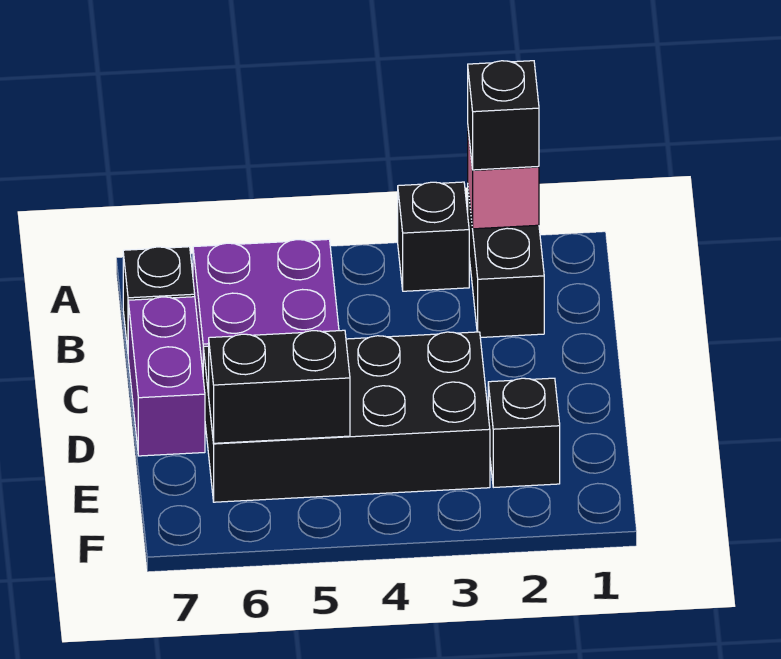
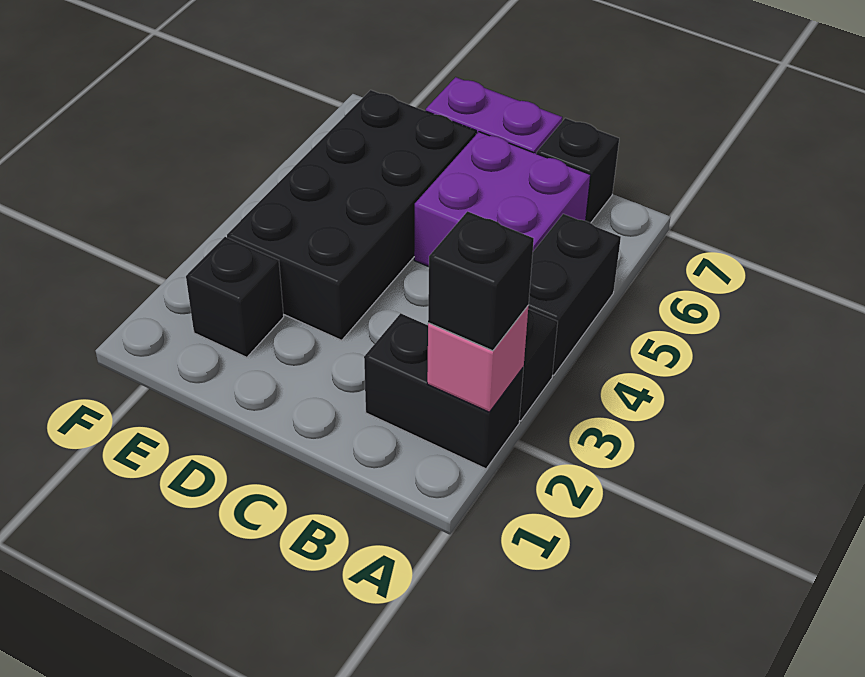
black 1x2 brick [209,330,350,443] -> black 1x2 brick moved to [528,214,621,376]

